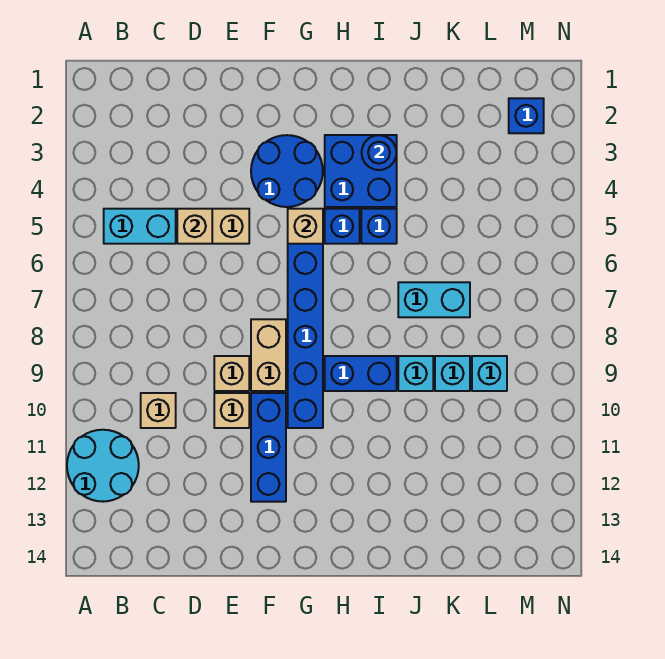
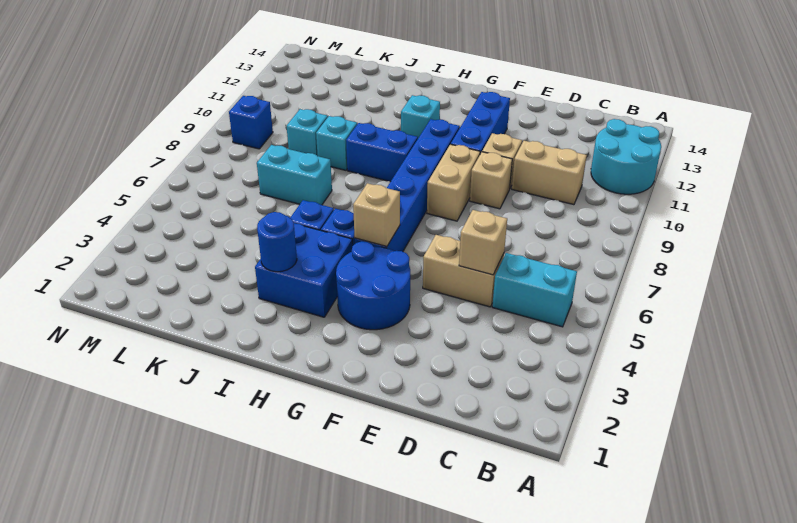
tan 1x1 brick [141,393,176,428] -> tan 1x2 brick [512,141,587,205]
cyan 1x1 brick [472,356,507,391] -> cyan 1x1 brick moved to [401,95,440,138]
blue 1x1 brick [509,98,544,133] -> blue 1x1 brick moved to [229,96,273,149]

